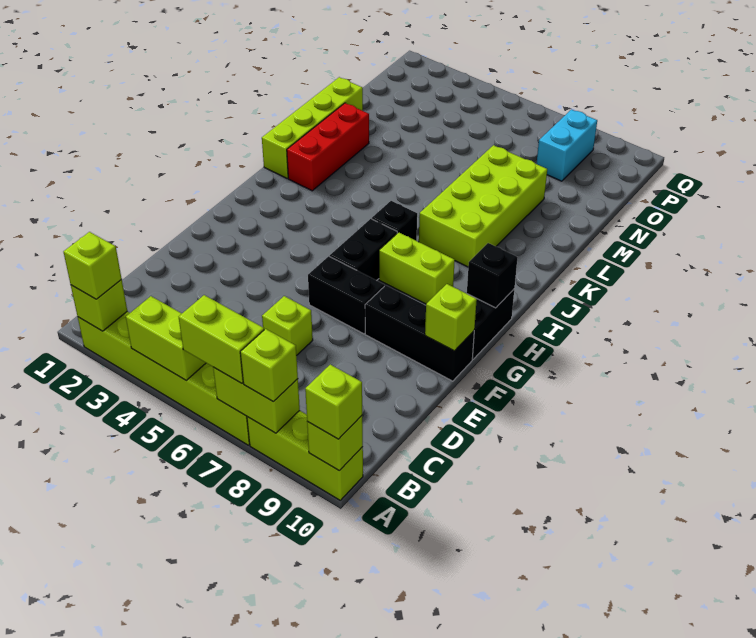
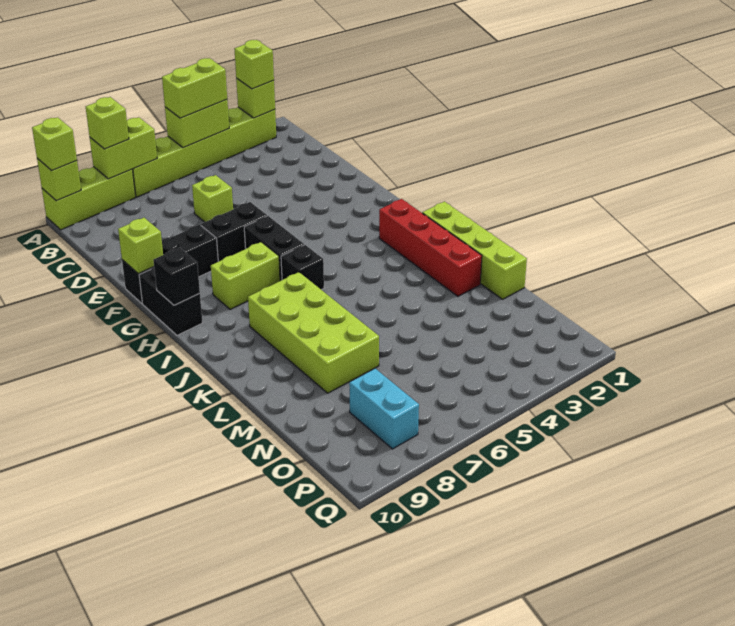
lime 1x2 brick [179,295,264,383] -> lime 1x2 brick moved to [162,58,227,118]
red 1x3 brick [287,103,369,191] -> red 1x4 brick [379,199,482,296]

